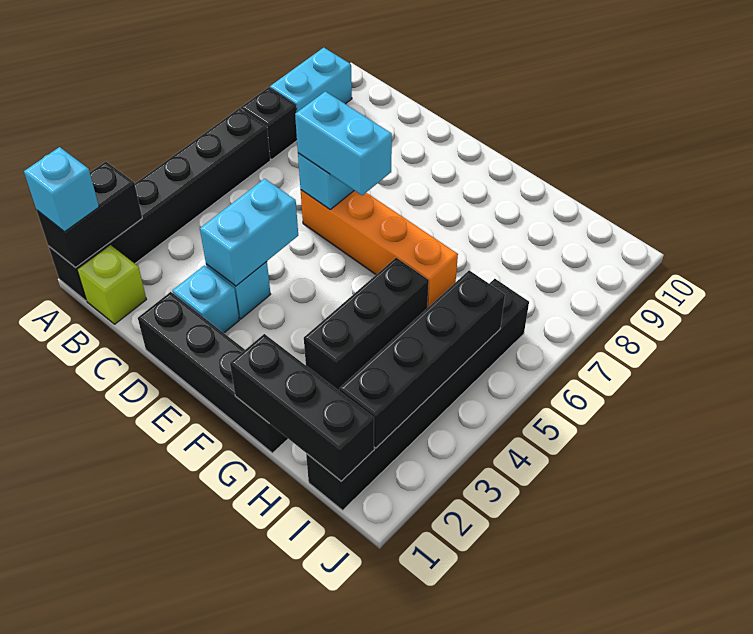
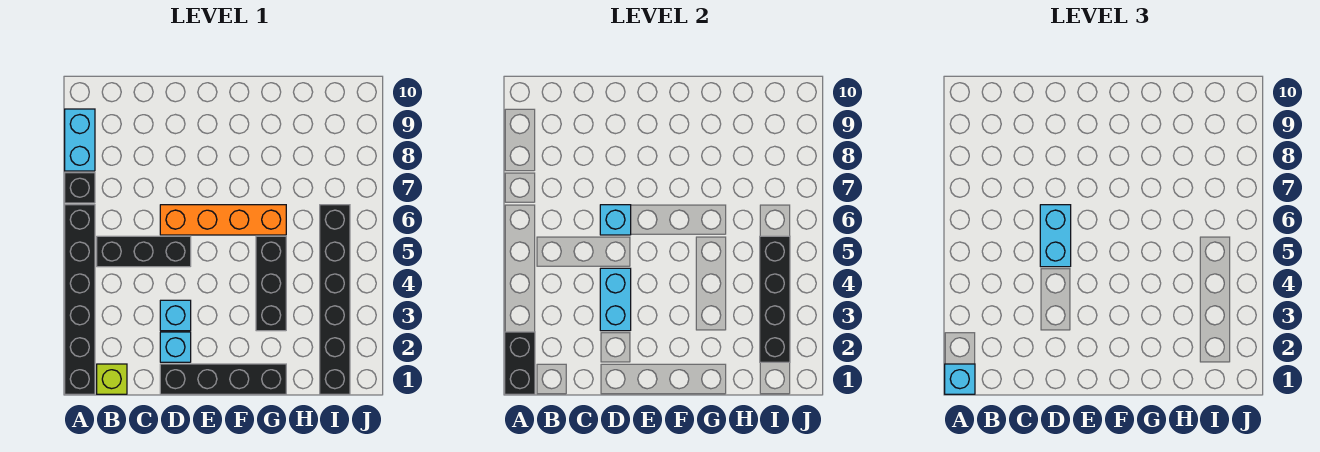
cyan 1x2 brick [295,91,392,195] -> cyan 1x2 brick turned to [1040,205,1071,267]
black 1x3 brick [230,334,374,481] -> black 1x3 brick moved to [97,236,191,267]

